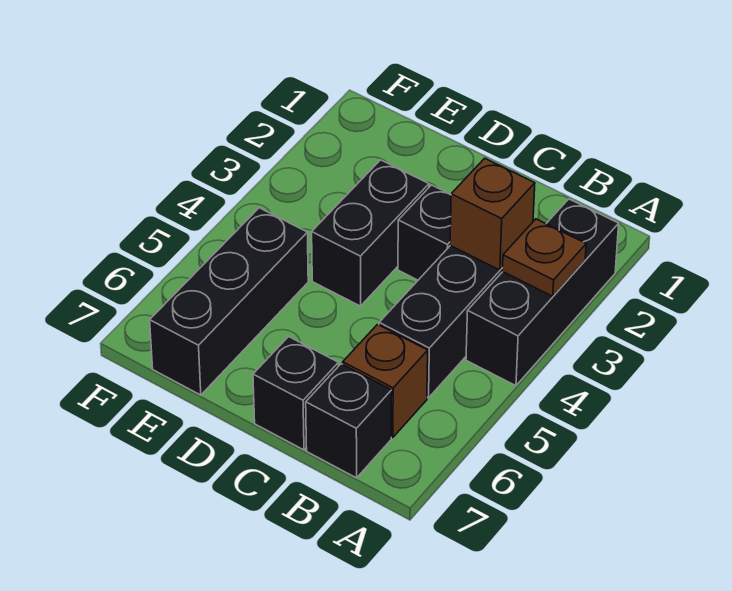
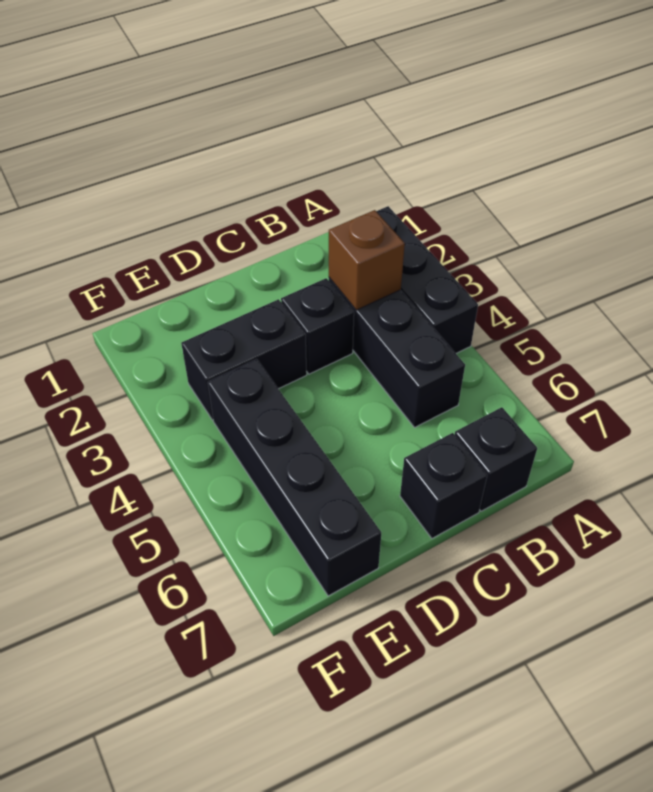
brown 1x1 plate [502,219,586,296] -> none
brown 1x1 brick [343,325,428,438] -> none
black 1x2 brick [312,160,429,306] -> black 1x2 brick turned to [181,299,307,420]
black 1x3 brick [150,208,308,395] -> black 1x4 brick [208,359,381,596]

